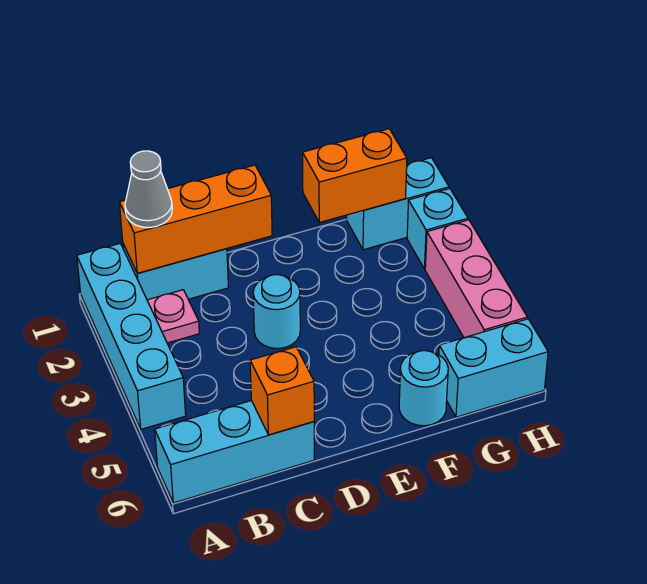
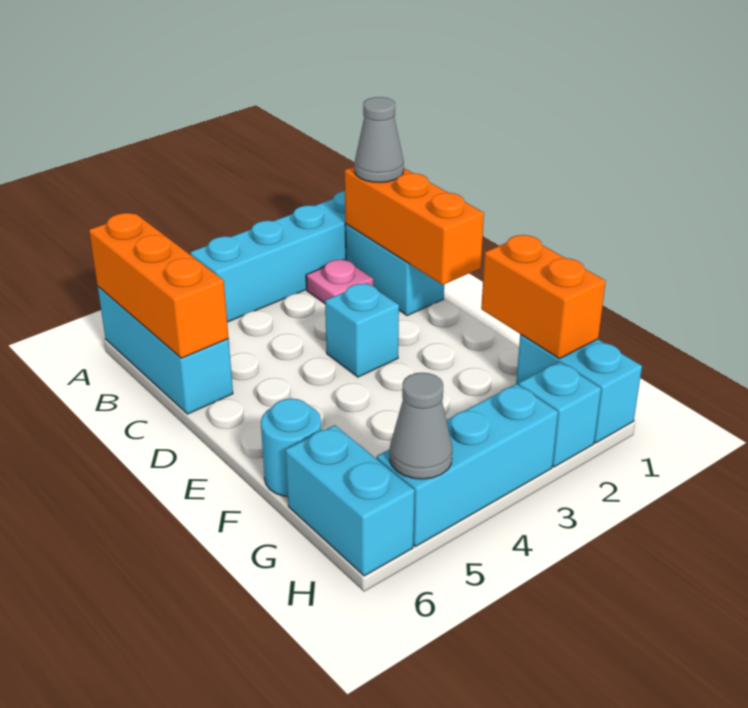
orange 1x1 brick [250,347,314,435] -> orange 1x3 brick [89,213,229,358]
cyan 1x1 round brick [253,275,300,349] -> cyan 1x1 brick [325,283,399,377]
pink 1x3 brick [425,220,527,338] -> cyan 1x3 brick [377,384,558,546]
none -> grey 1x1 cone [390,373,452,479]

